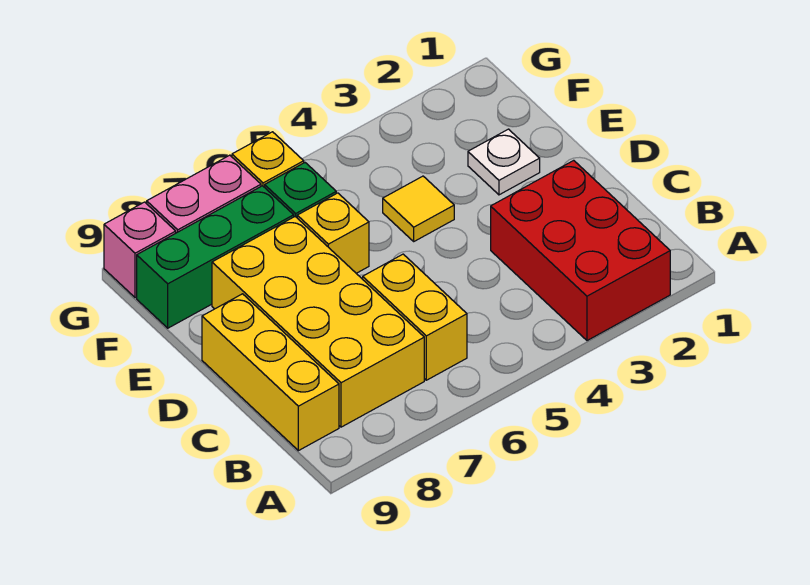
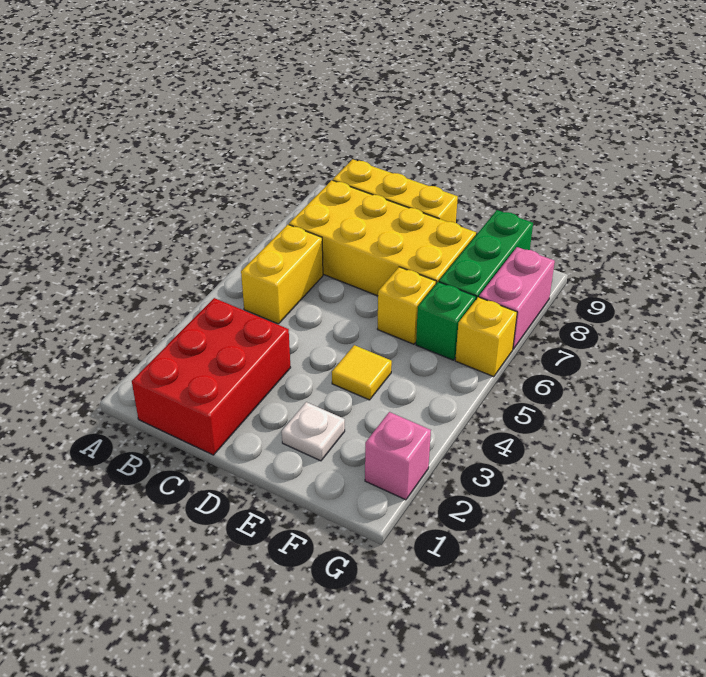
red 2x3 brick [491,160,670,341] -> red 2x3 brick turned to [132,298,291,455]
yellow 1x2 brick [363,254,467,380] -> yellow 1x2 brick turned to [241,225,323,324]
pink 1x1 brick [104,202,176,298] -> pink 1x1 brick moved to [365,412,431,500]

